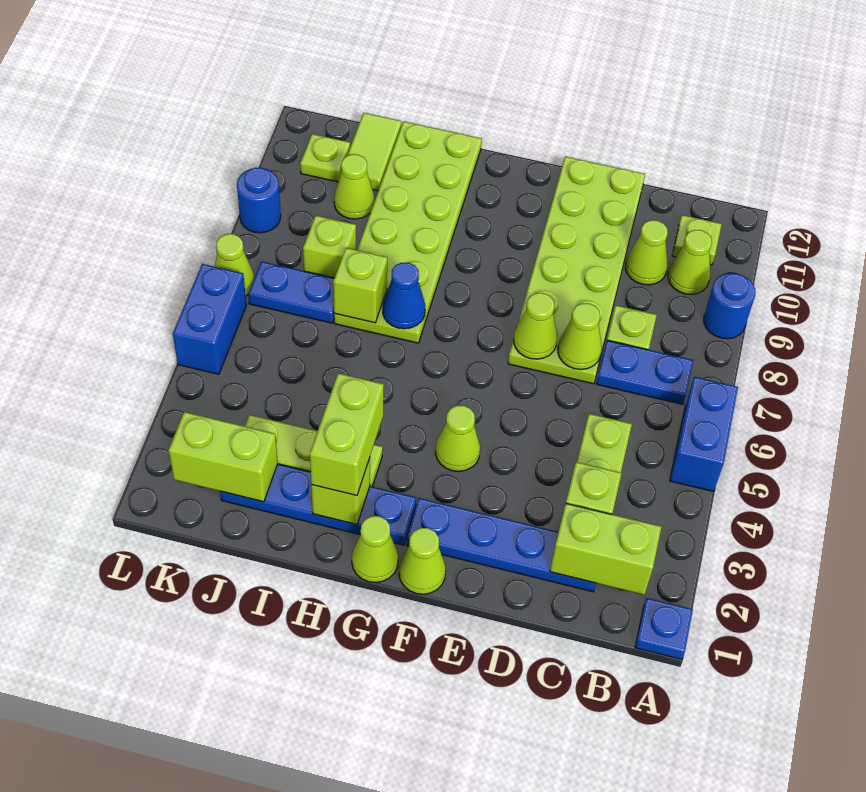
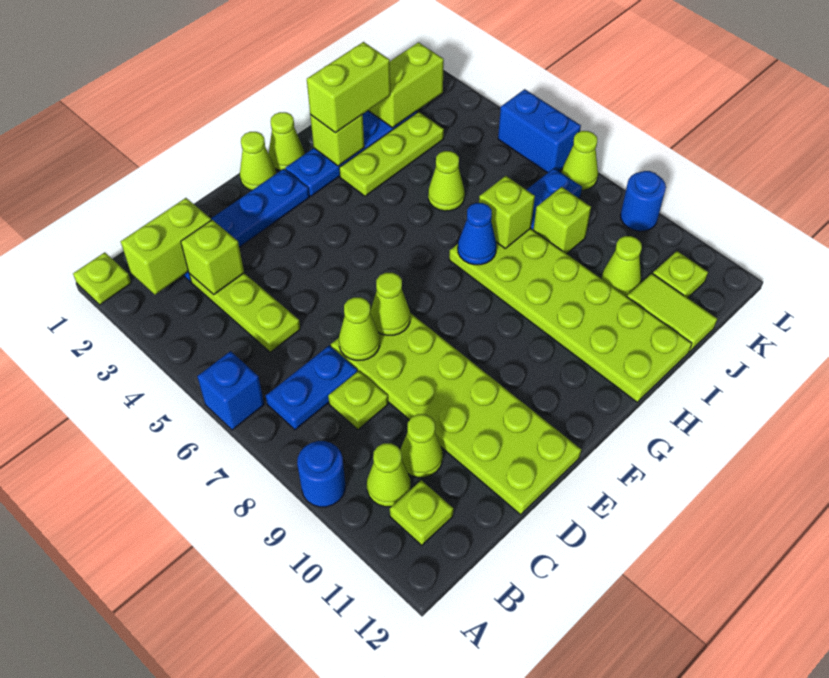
blue 1x1 plate [635,598,693,659] -> lime 1x1 plate [73,252,131,305]
blue 1x2 brick [670,377,738,491] -> blue 1x1 brick [197,351,264,430]
lime 1x1 cone [435,406,480,471] -> lime 1x1 cone moved to [428,151,465,211]
lime 1x2 brick [310,373,384,496] -> lime 1x2 brick turned to [307,42,390,133]

